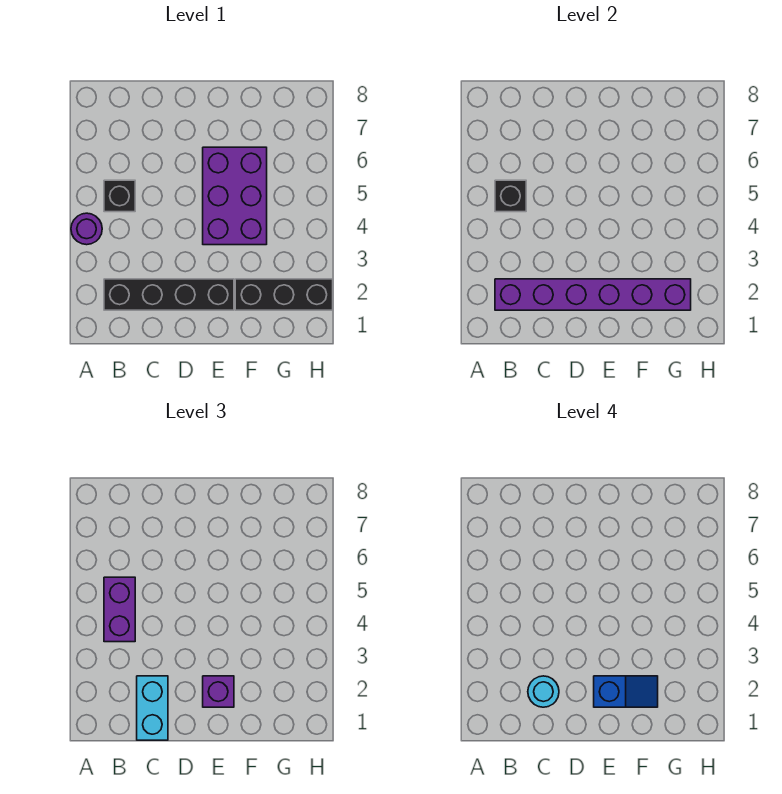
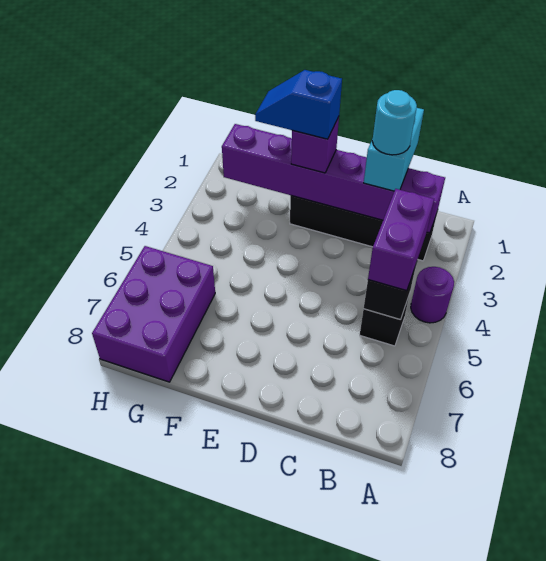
purple 2x3 brick [203,147,267,245] -> purple 2x3 brick moved to [92,246,215,382]
black 1x3 brick [235,279,333,310] -> none

